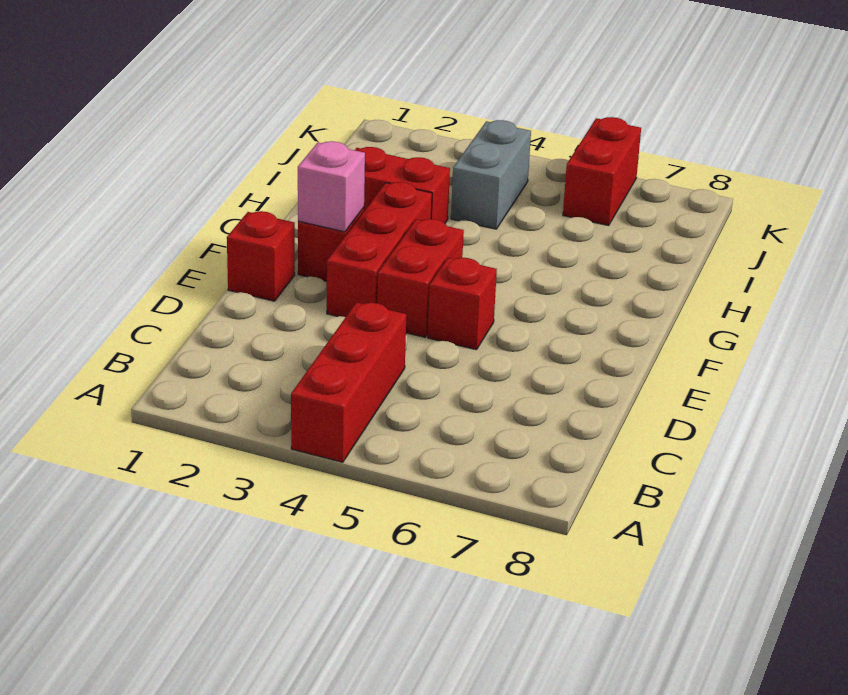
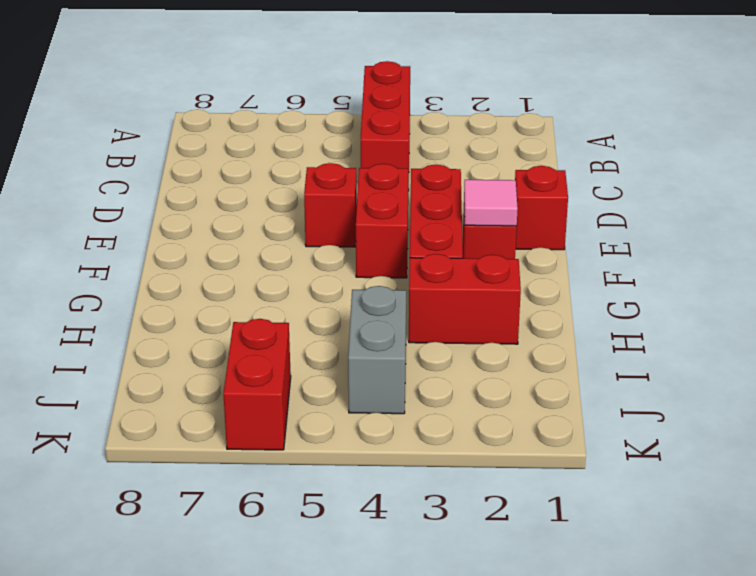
pink 1x1 brick [298,141,365,232] -> pink 1x1 tile [464,180,518,226]

